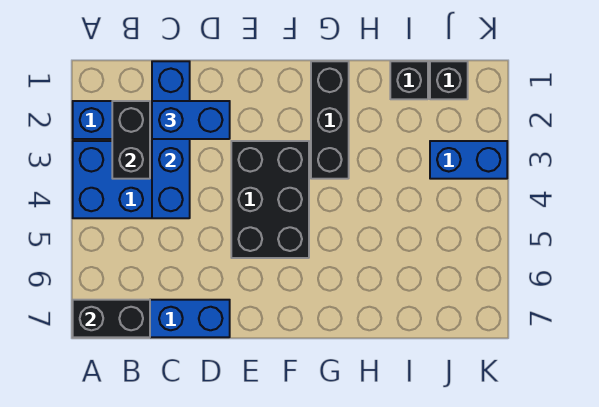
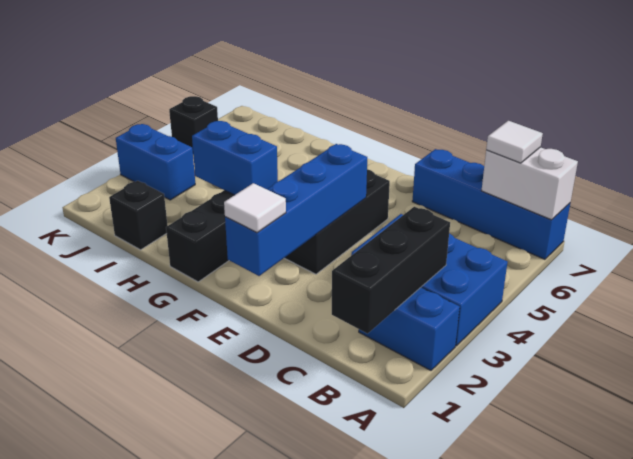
black 1x2 brick [73,300,150,337] -> white 1x2 brick [482,147,578,220]
black 1x2 brick [112,101,150,179] -> black 1x3 brick [332,207,450,334]
none -> white 1x1 tile [486,121,543,163]
blue 1x4 brick [152,61,190,218] -> blue 1x4 brick moved to [225,144,367,276]
blue 1x2 brick [152,101,230,139] -> blue 1x2 brick moved to [192,121,278,195]
none -> white 1x1 tile [224,183,286,233]
black 1x1 brick [430,61,468,99] -> black 1x1 brick moved to [169,96,218,149]

